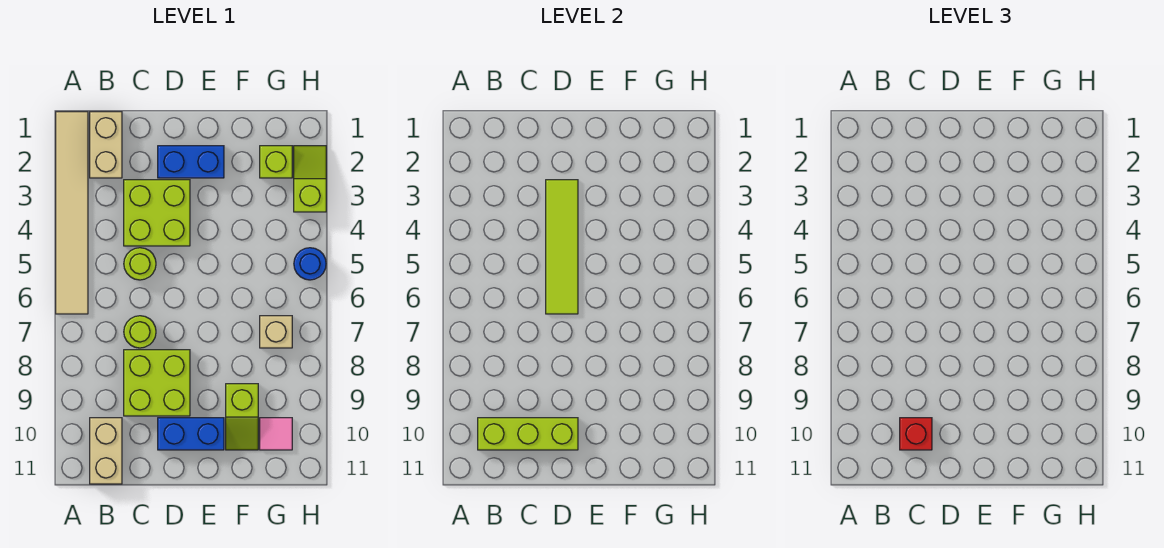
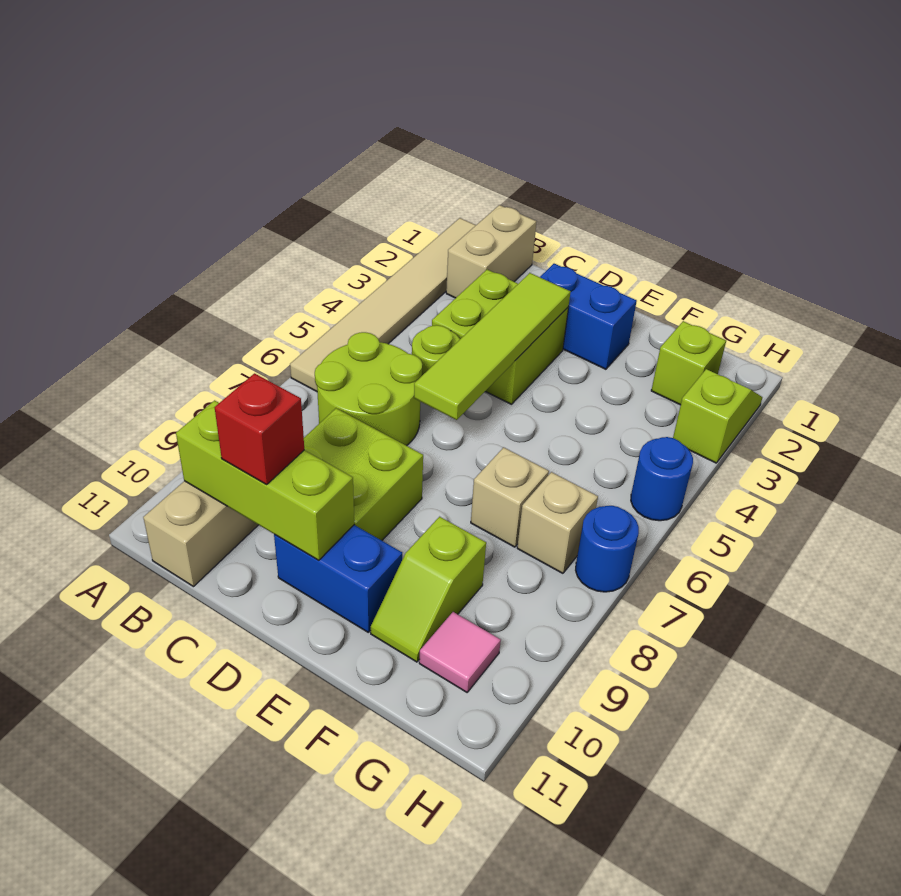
lime 1x1 round brick [124,316,156,348] -> lime 2x2 round brick [315,332,422,446]
none -> tan 1x1 brick [471,447,549,547]
none -> blue 1x1 round brick [576,506,639,592]

